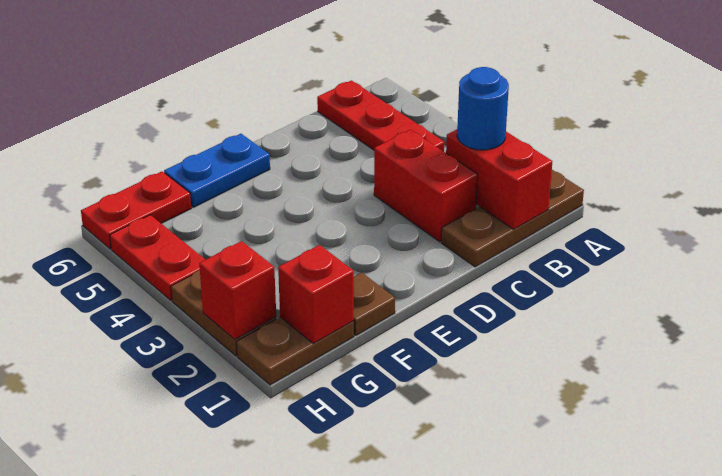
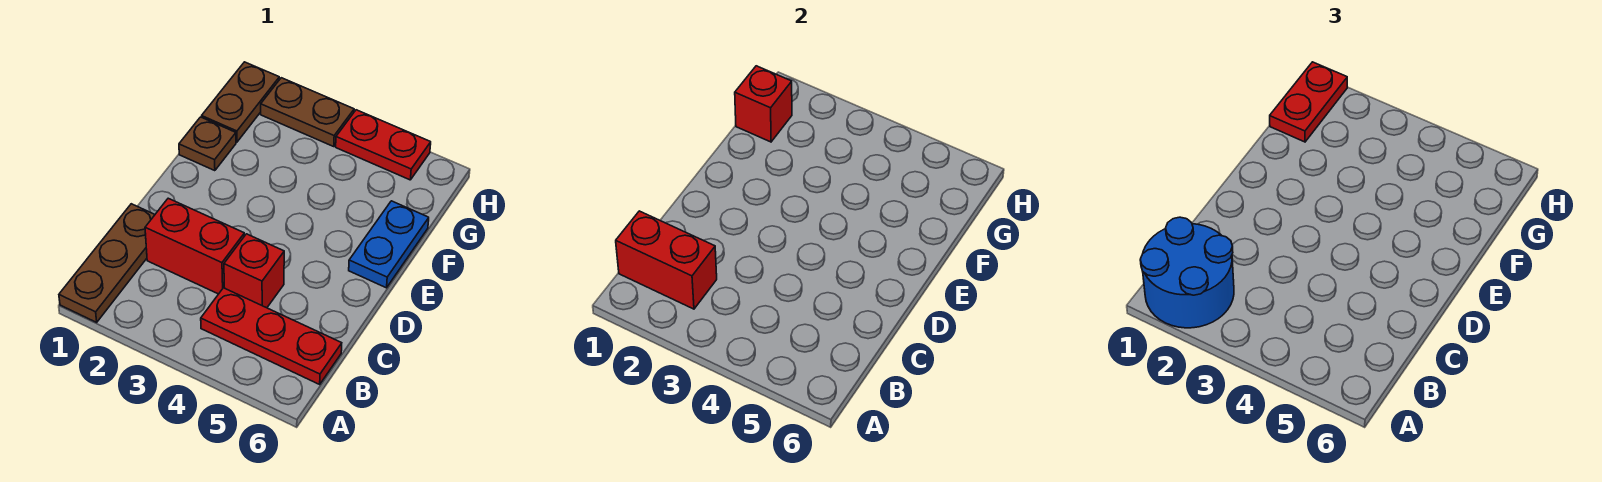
blue 1x1 round brick [457,67,509,150] -> blue 2x2 round brick [1140,217,1234,328]
red 1x2 plate [81,172,191,249] -> red 1x2 plate moved to [1270,62,1347,142]
red 1x1 brick [199,241,276,339] -> red 1x1 brick moved to [224,234,284,308]

